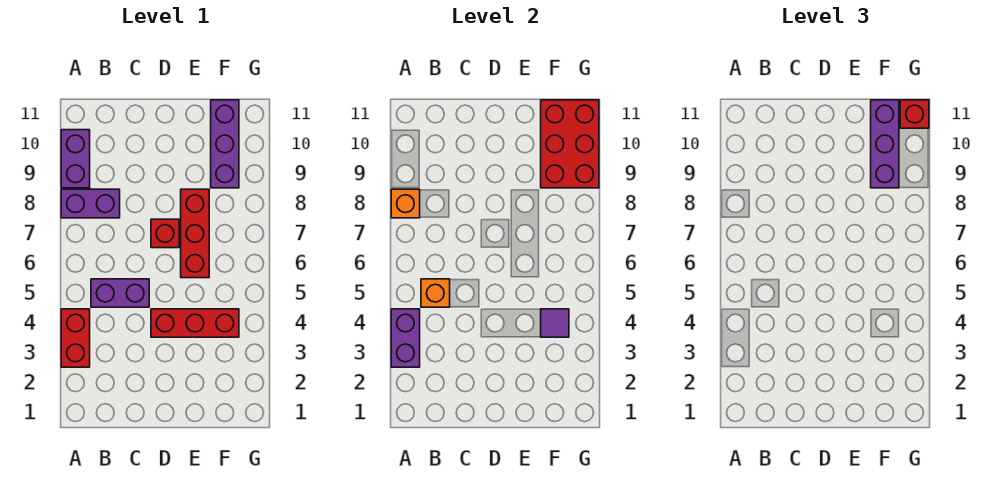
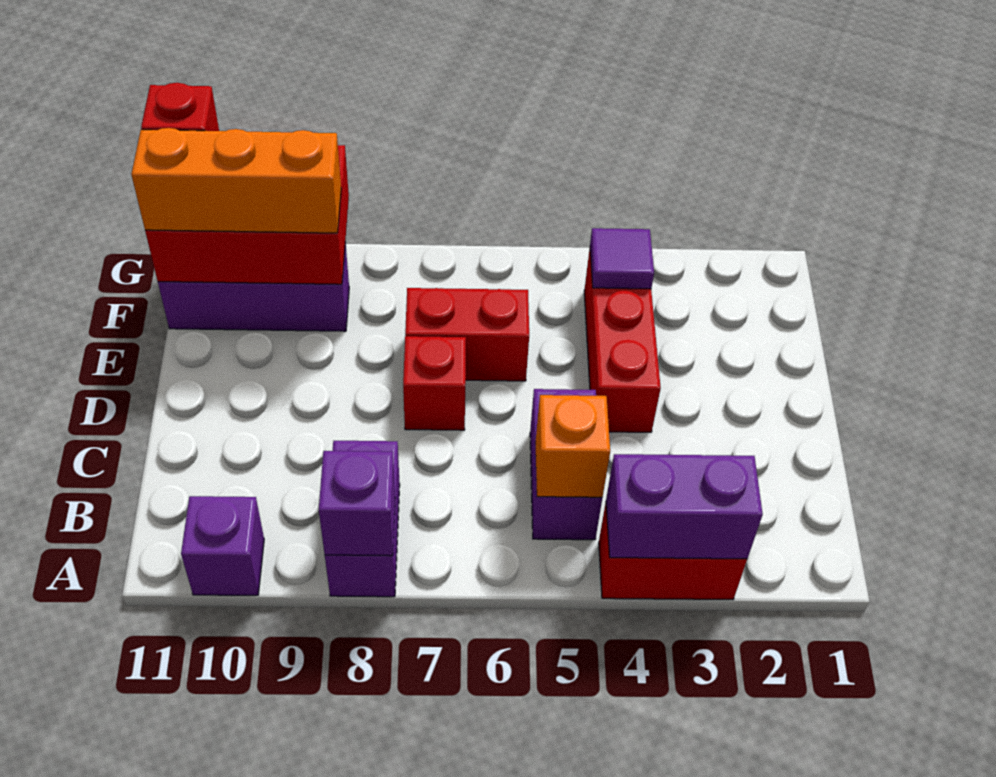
orange 1x1 brick [391,189,420,218] -> purple 1x1 brick [319,451,395,556]
purple 1x2 brick [61,130,90,188] -> purple 1x1 brick [181,496,264,595]
red 1x3 brick [181,189,209,278] -> red 1x2 brick [405,288,529,381]
purple 1x3 brick [871,100,899,188] -> orange 1x3 brick [131,128,341,233]

